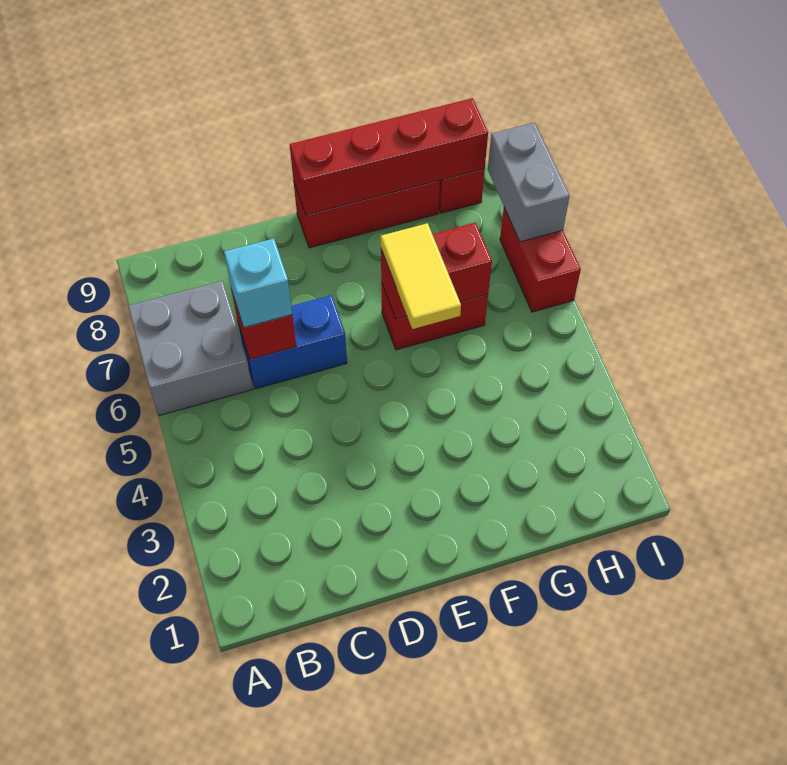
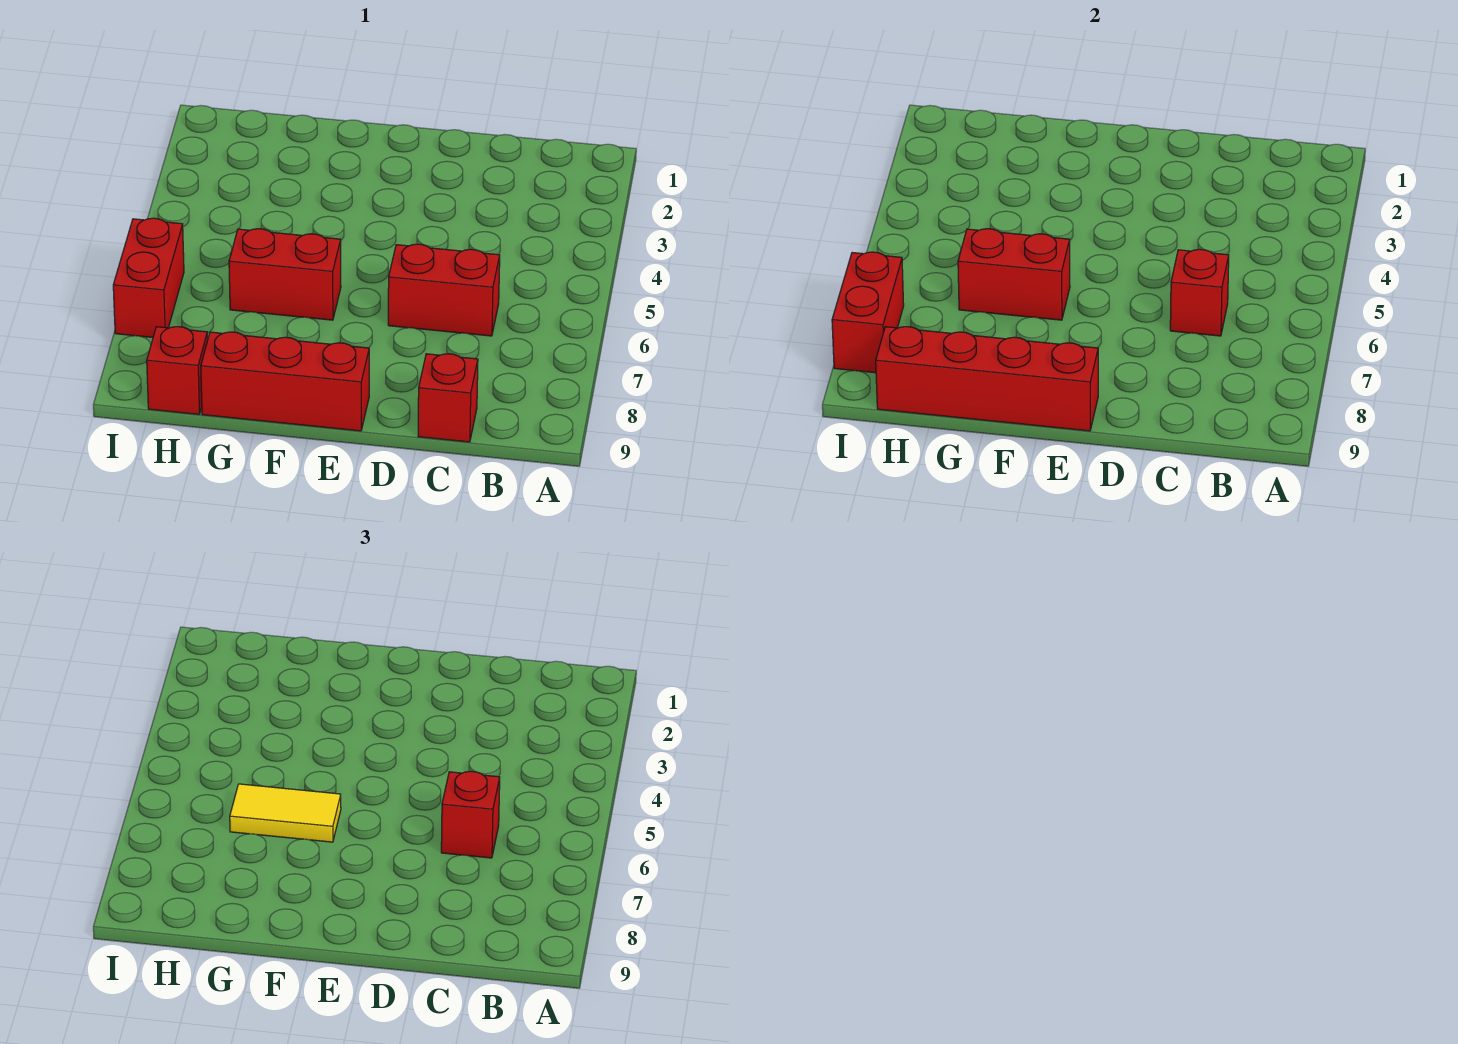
grey 2x2 brick [128,281,253,416] -> none
blue 1x2 brick [238,295,347,389] -> red 1x2 brick [388,244,500,336]
cyan 1x1 brick [224,239,292,328] -> red 1x1 brick [441,771,500,858]
none -> red 1x1 brick [418,354,478,442]
yellow 1x2 tile [381,223,461,329] -> yellow 1x2 tile turned to [230,784,341,842]
grey 1x2 brick [488,123,570,242] -> red 1x2 brick [832,252,904,373]

